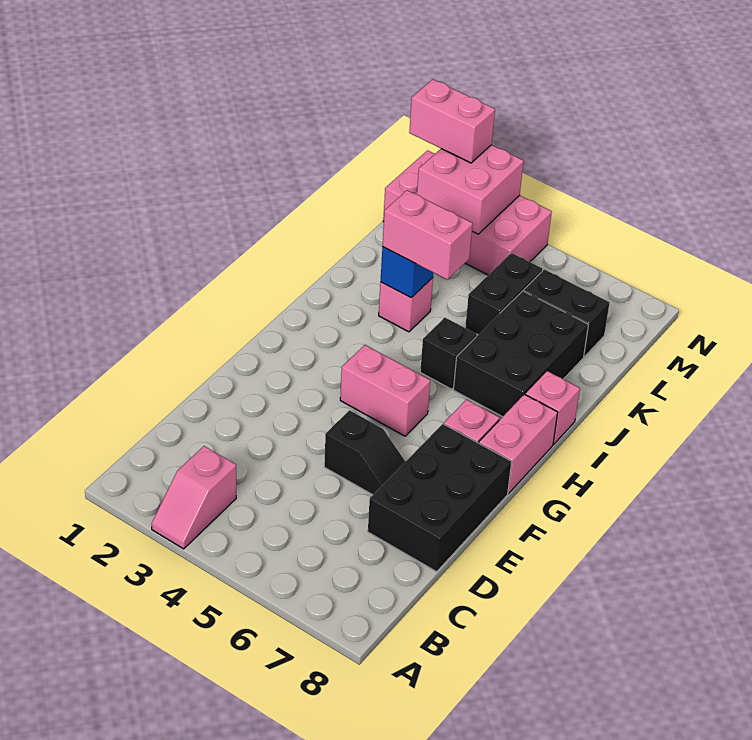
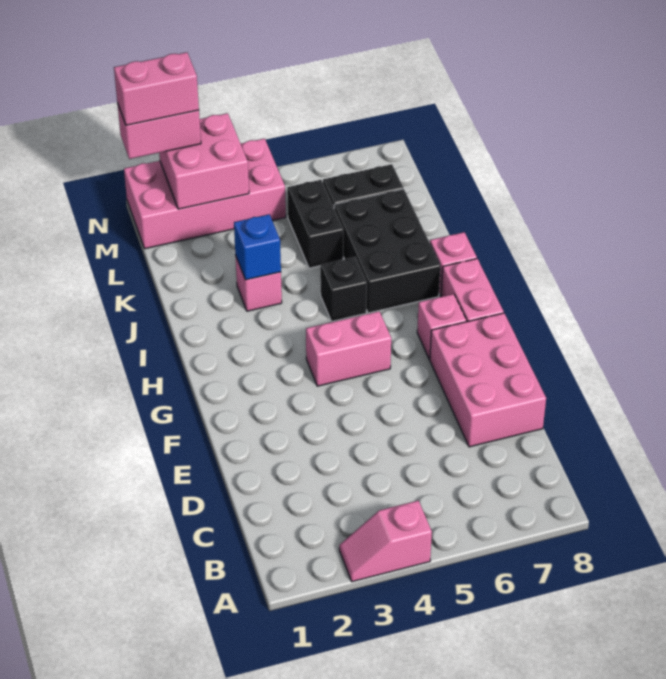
pink 1x2 slope [151,446,236,549] -> pink 1x2 slope turned to [339,501,432,582]
black 2x3 brick [368,424,512,572] -> pink 2x3 brick [430,313,546,447]
black 1x2 slope [324,410,405,495] -> none
pink 1x2 brick [382,190,473,279] -> pink 1x2 brick moved to [114,52,199,125]

